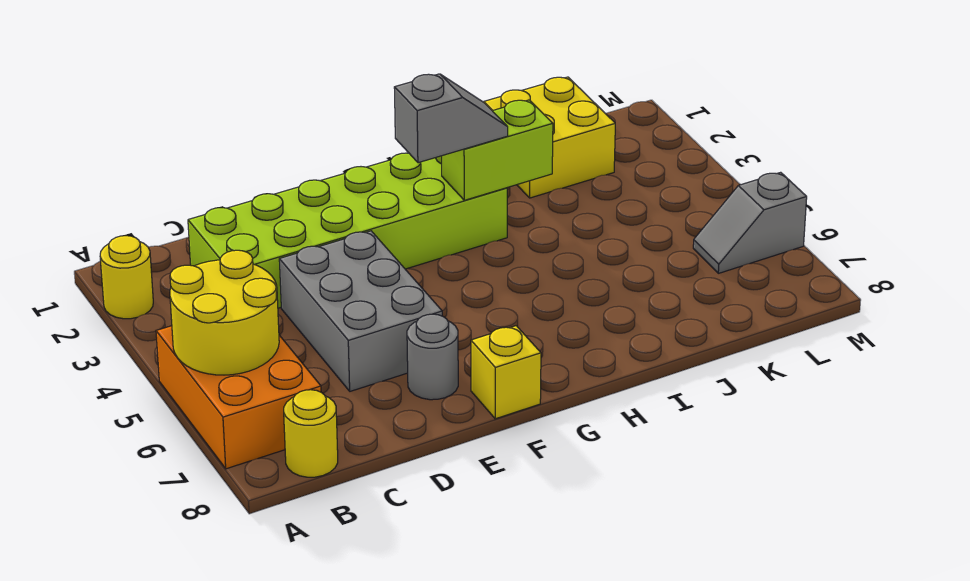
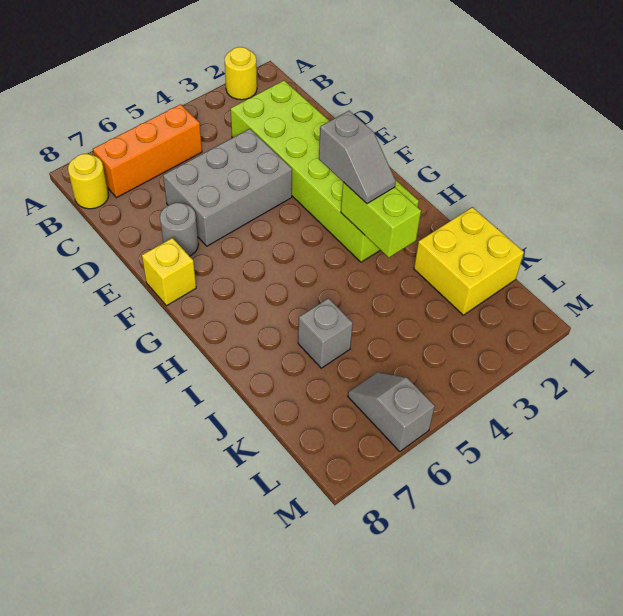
orange 2x3 brick [156,326,321,469] -> orange 1x3 brick [93,104,202,198]
yellow 2x2 round brick [170,250,279,375] -> none
none -> grey 1x1 brick [298,298,353,368]

